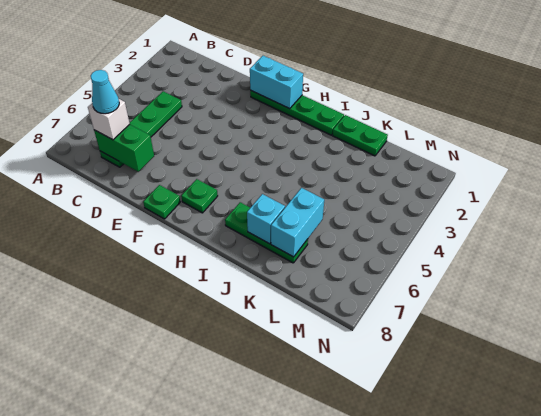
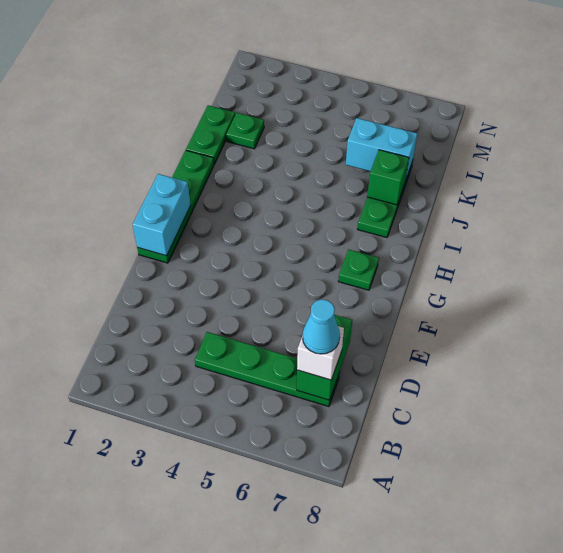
green 1x1 plate [143,185,180,219] -> green 1x1 plate moved to [226,113,264,149]
cyan 1x1 brick [247,194,285,244] -> green 1x1 brick [367,150,409,205]

